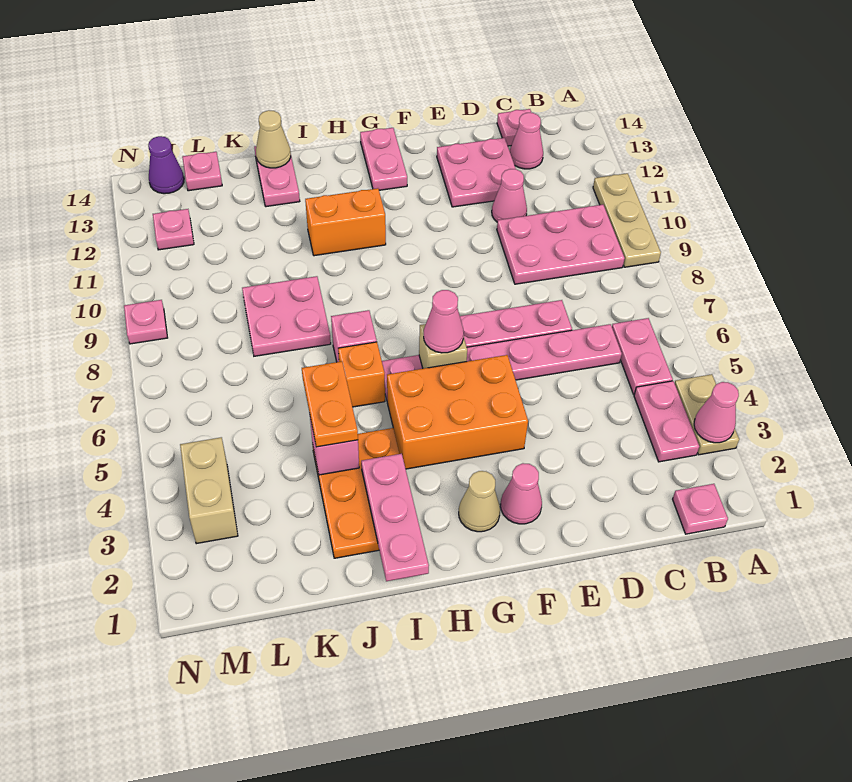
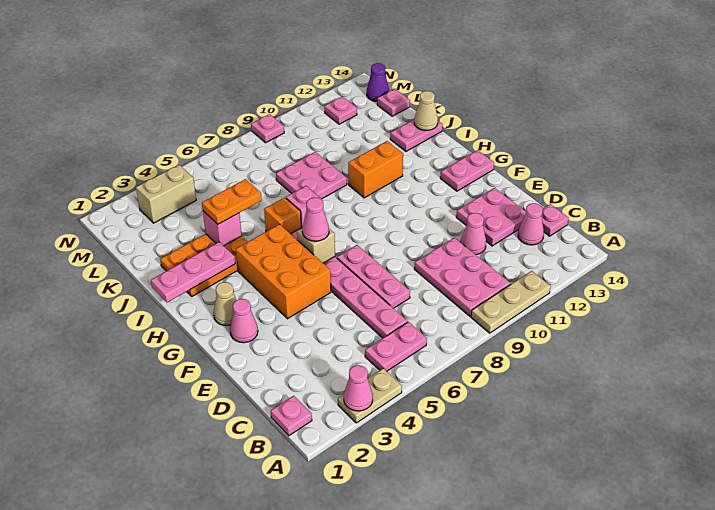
pink 1x2 plate [634,381,699,462] -> none
orange 1x2 brick [305,188,386,256] -> orange 1x2 brick turned to [348,141,403,198]

